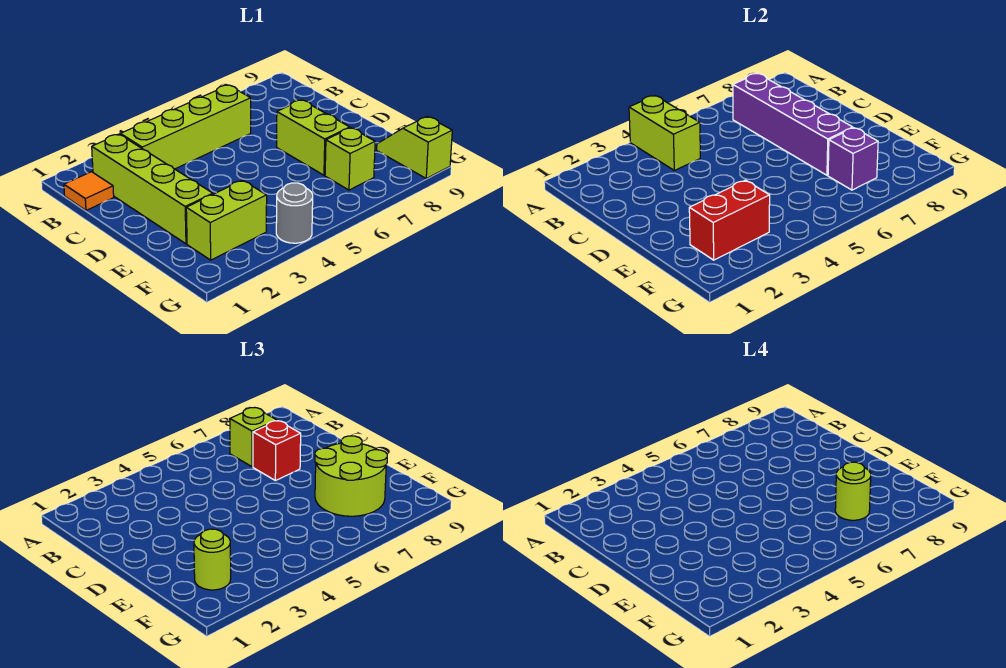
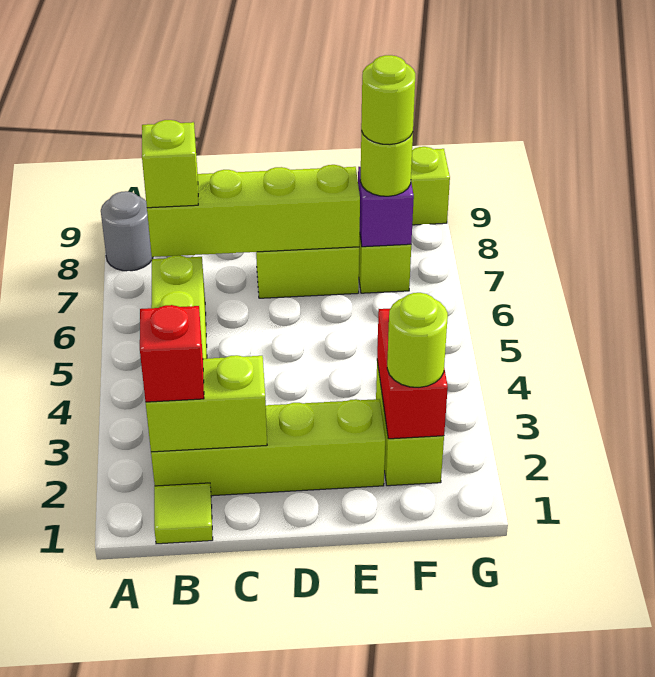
lime 1x2 brick [629,96,700,170] -> lime 1x2 brick moved to [146,355,267,452]
orange 1x1 tile [64,172,114,210] -> lime 1x1 tile [154,483,213,544]
purple 1x4 brick [733,74,853,175] -> lime 1x4 brick [147,165,360,257]
red 1x1 brick [253,421,301,481] -> red 1x1 brick moved to [140,305,204,402]
lime 2x2 round brick [315,436,387,516] -> lime 1x1 round brick [360,131,413,196]
grey 1x1 round brick [276,183,313,243] -> grey 1x1 round brick moved to [101,191,153,271]

